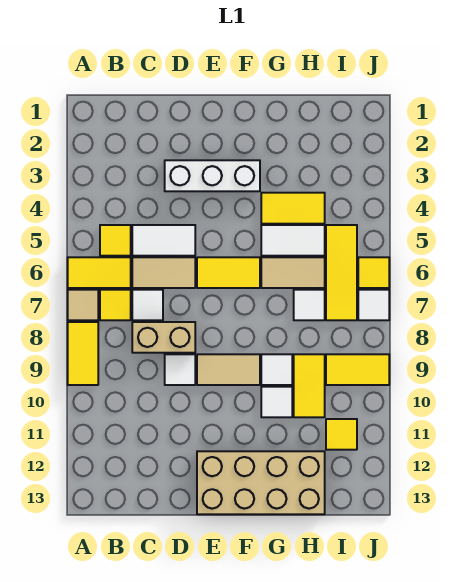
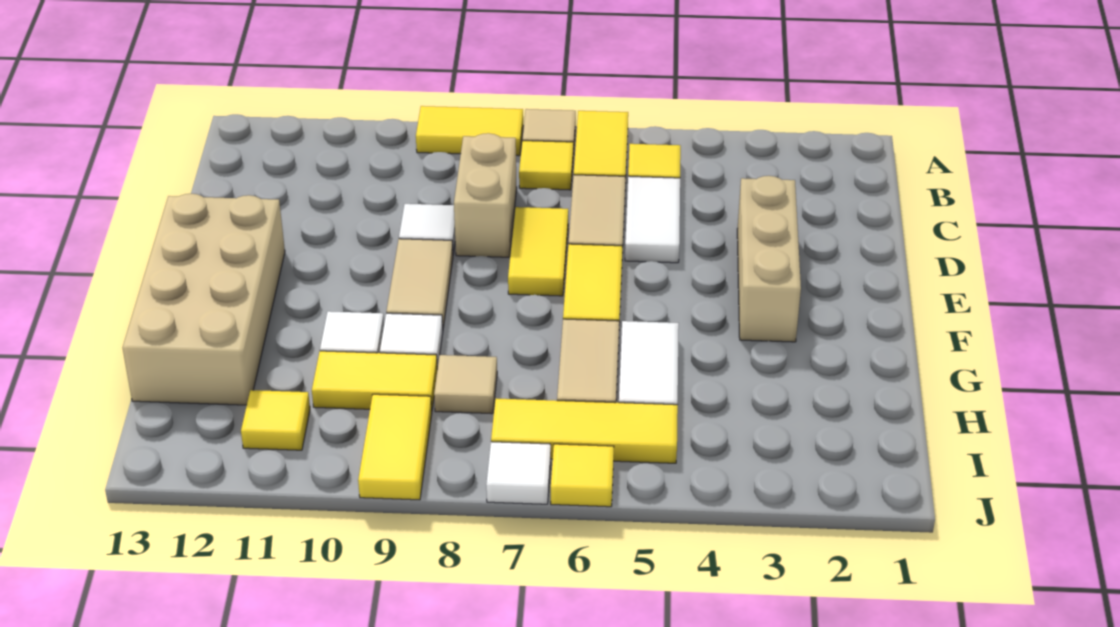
white 1x1 tile [132,290,163,320] -> none
white 1x3 brick [165,160,260,191] -> tan 1x3 brick [737,176,801,342]
yellow 1x2 tile [261,193,325,224] -> yellow 1x2 tile moved to [508,207,568,296]
white 1x1 tile [294,290,325,320] -> none
none -> tan 1x1 tile [434,355,497,414]

